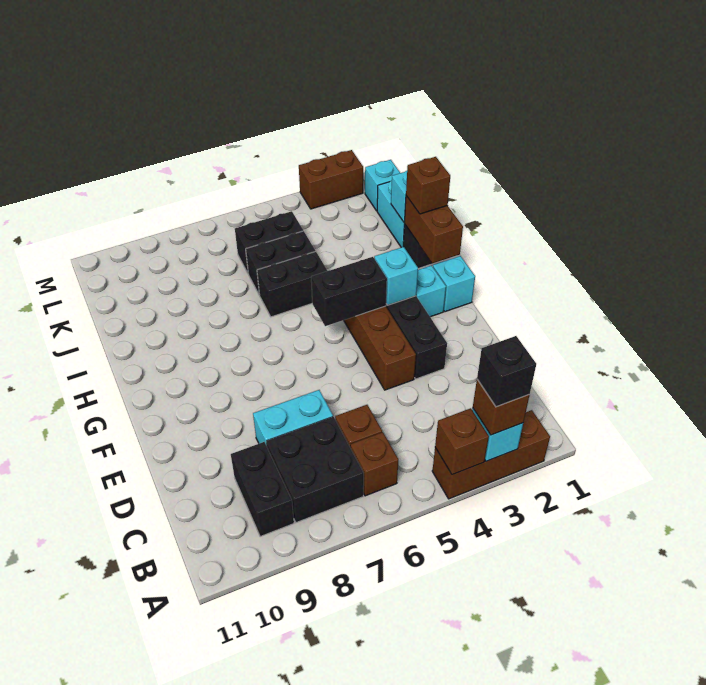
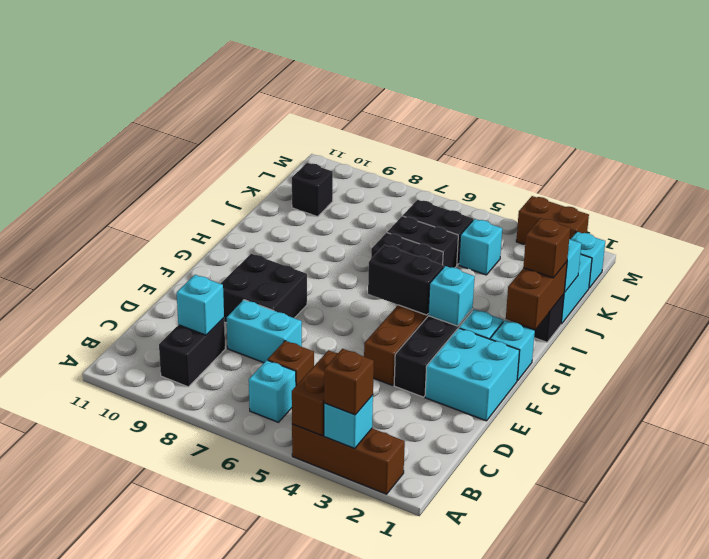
black 1x1 brick [477,336,536,407] -> black 1x1 brick moved to [292,163,333,217]
brown 1x1 brick [435,408,489,475] -> brown 1x2 brick [292,350,338,436]
brown 1x1 brick [350,432,398,496] -> cyan 1x1 brick [249,360,296,422]
black 2x2 brick [266,417,364,523] -> black 2x2 brick moved to [221,254,307,323]
none -> cyan 1x1 brick [177,275,224,335]
none -> cyan 2x2 brick [425,328,520,421]
none -> cyan 1x1 brick [459,219,502,275]

